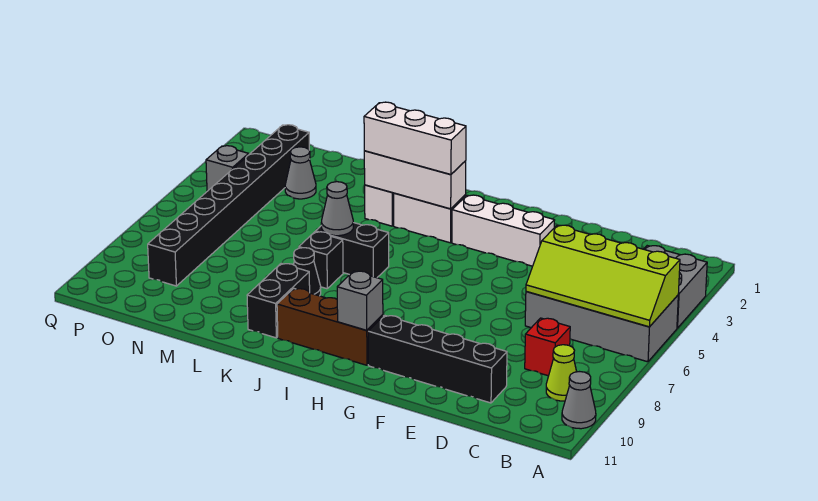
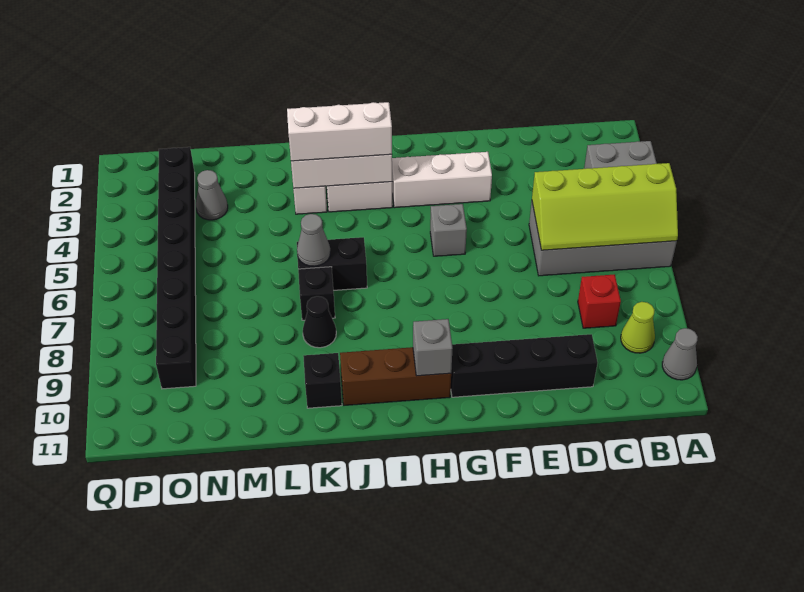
black 1x2 brick [247,263,310,338] -> black 1x1 brick [303,353,342,408]
grey 1x1 brick [206,146,249,191] -> grey 1x1 brick moved to [430,204,467,256]

